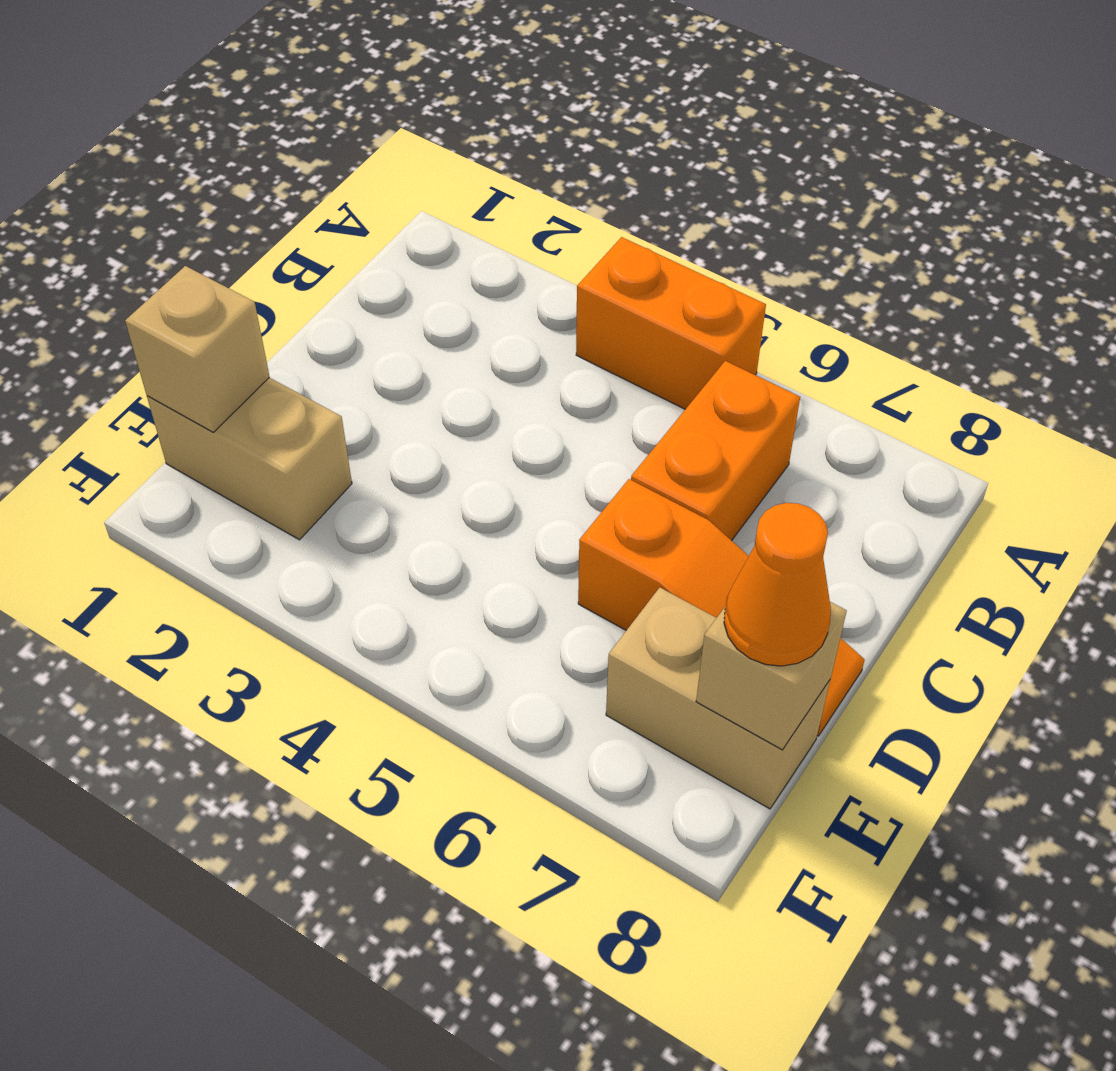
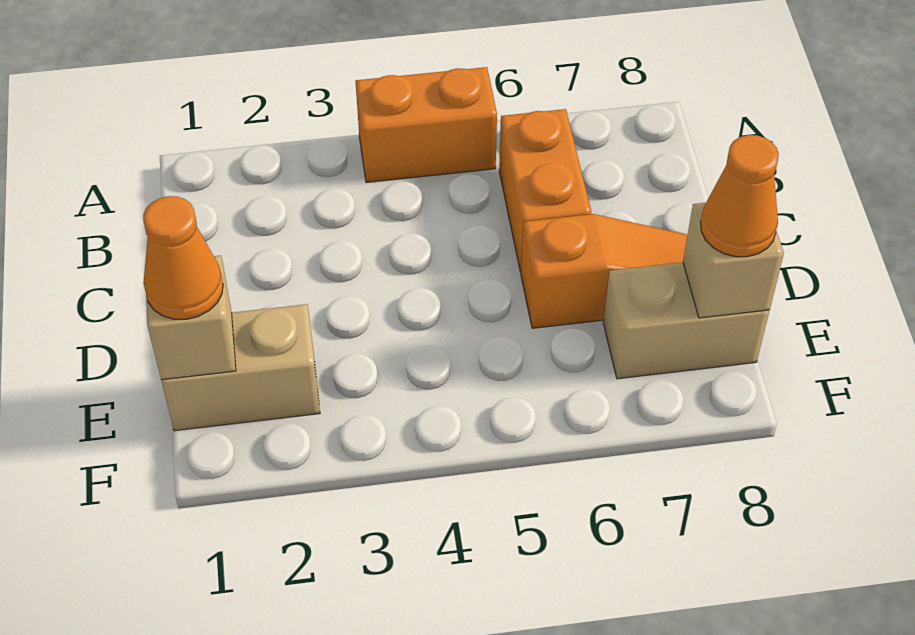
none -> orange 1x1 cone [143,196,223,319]

